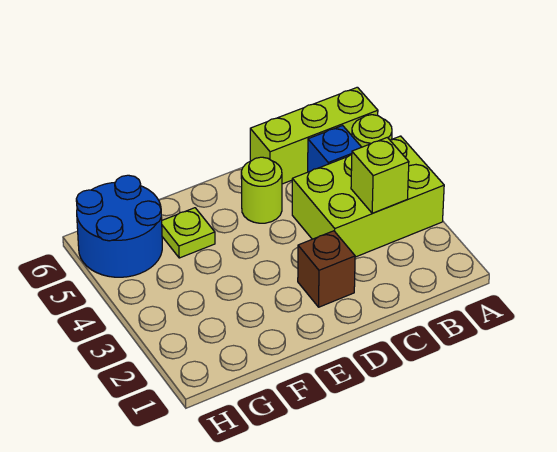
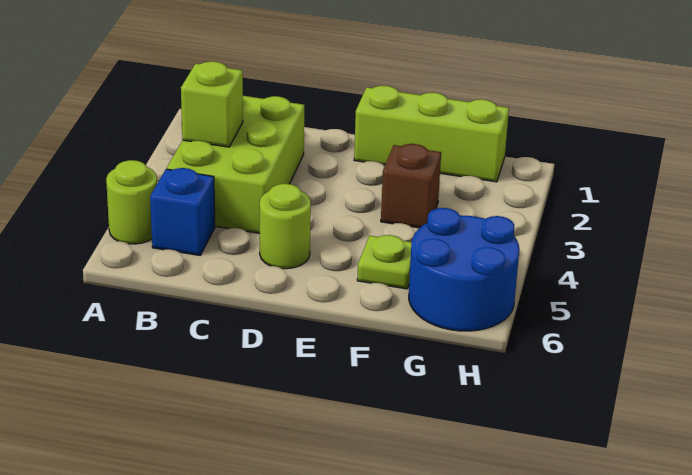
lime 2x3 brick [292,136,444,257] -> lime 2x3 brick turned to [167,96,304,233]
lime 1x3 brick [250,87,378,184] -> lime 1x3 brick moved to [354,86,509,182]
brown 1x1 brick [298,231,355,307] -> brown 1x1 brick moved to [381,144,441,228]

